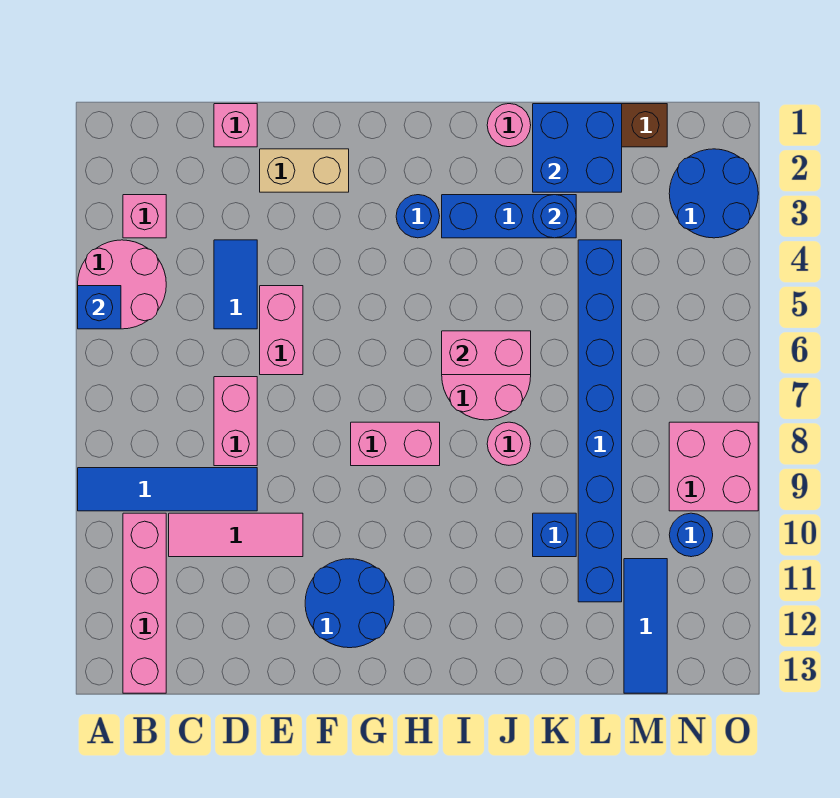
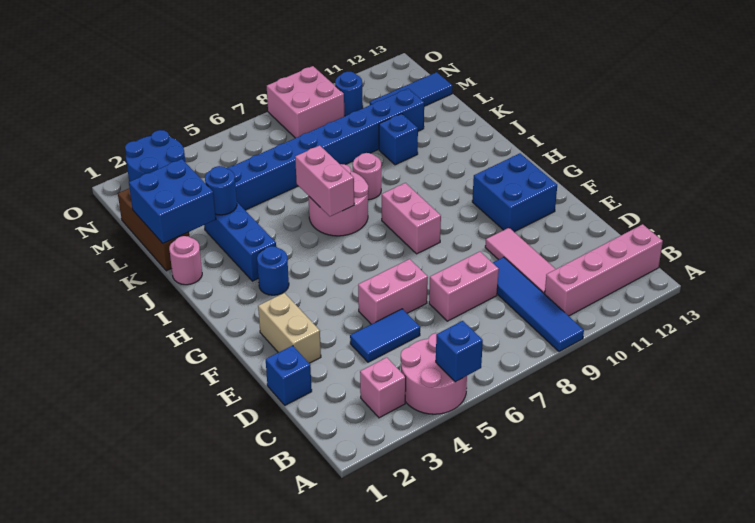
pink 1x1 brick [214,104,257,147] -> blue 1x1 brick [266,346,312,405]
blue 2x2 round brick [305,559,394,648] -> blue 2x2 brick [472,153,557,232]

